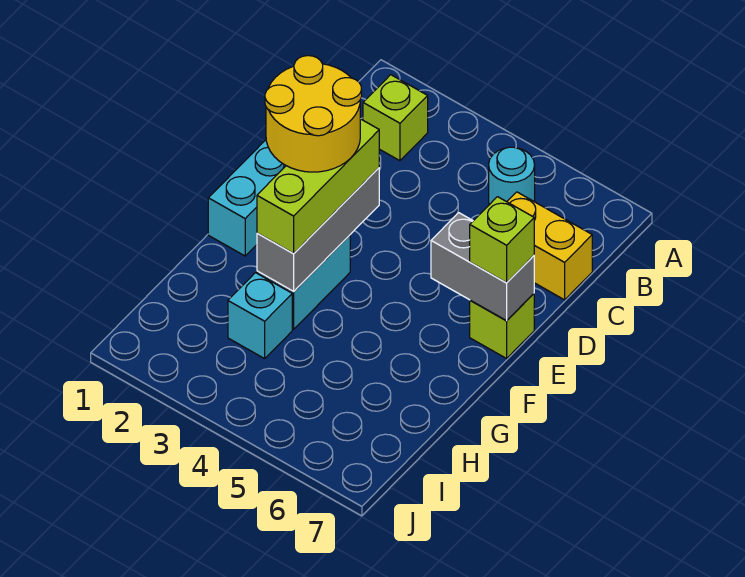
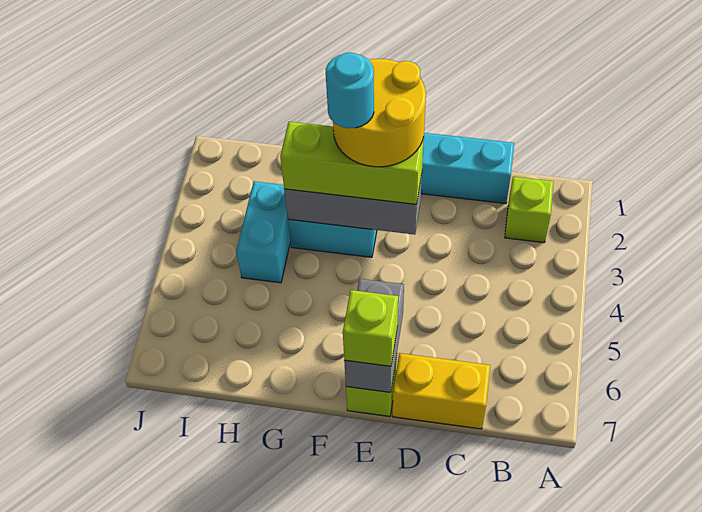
cyan 1x1 round brick [489,147,535,205] -> cyan 1x1 round brick moved to [326,53,374,128]
yellow 1x2 brick [507,192,592,300] -> yellow 1x2 brick turned to [393,353,490,429]
cyan 1x1 brick [228,273,292,359] -> cyan 1x2 brick [236,181,290,283]

